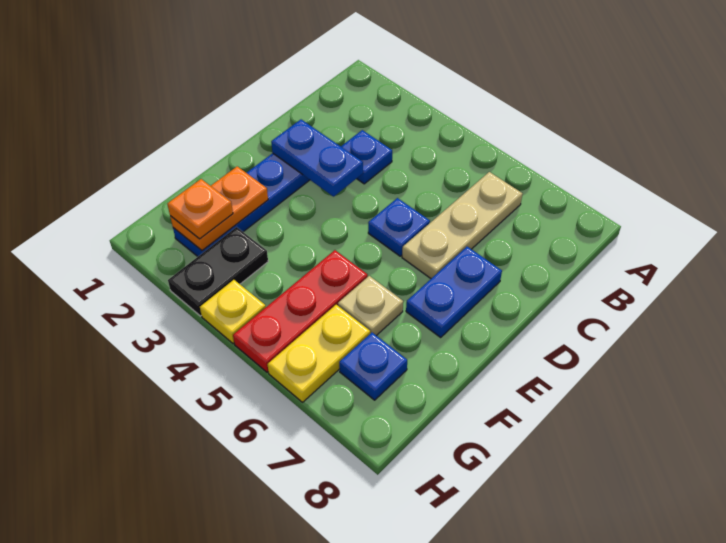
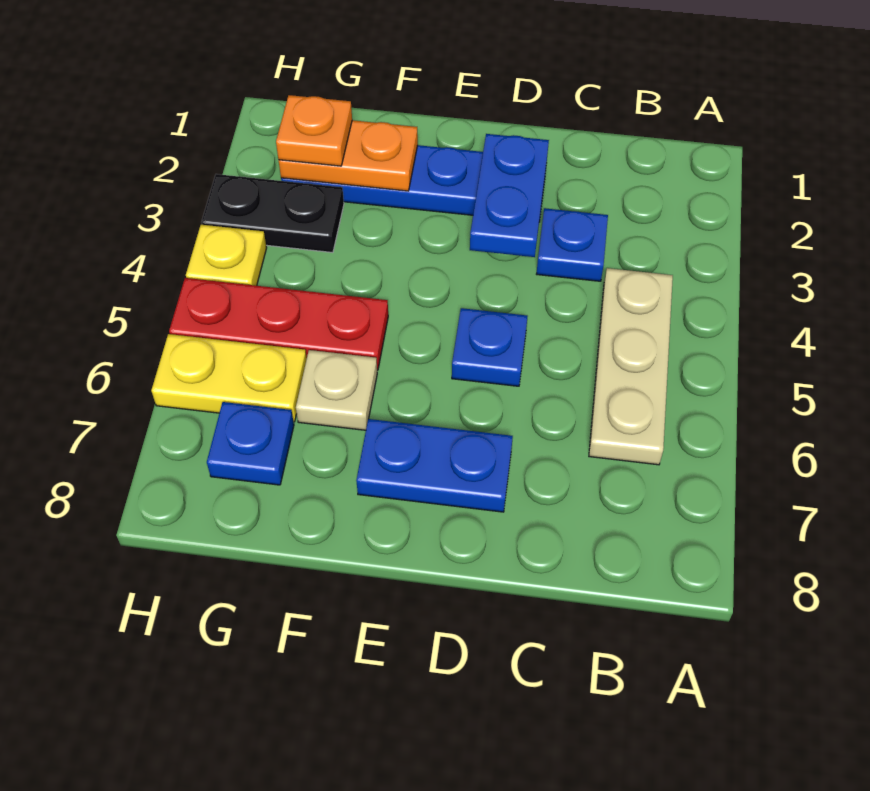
tan 1x3 plate [402,172,522,278] -> tan 1x3 plate turned to [589,268,673,465]

